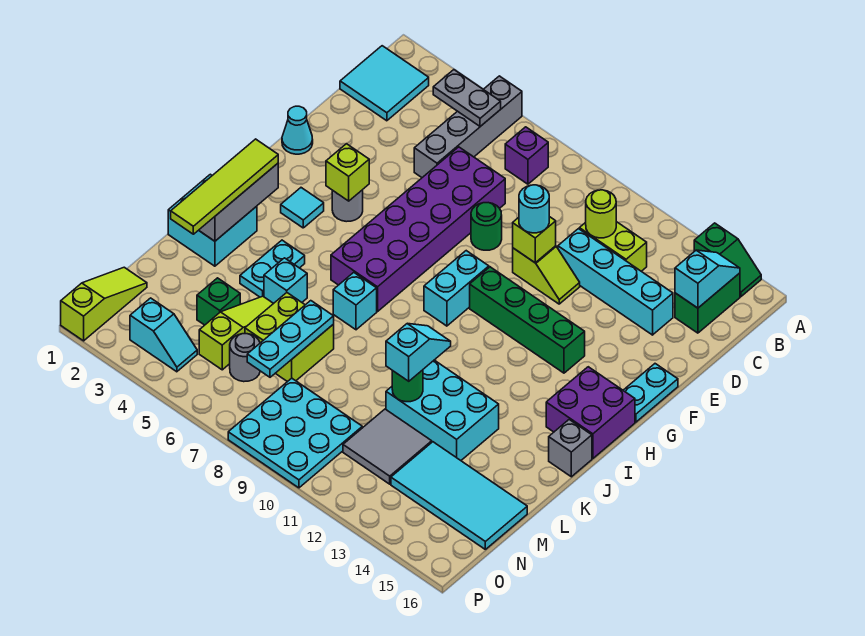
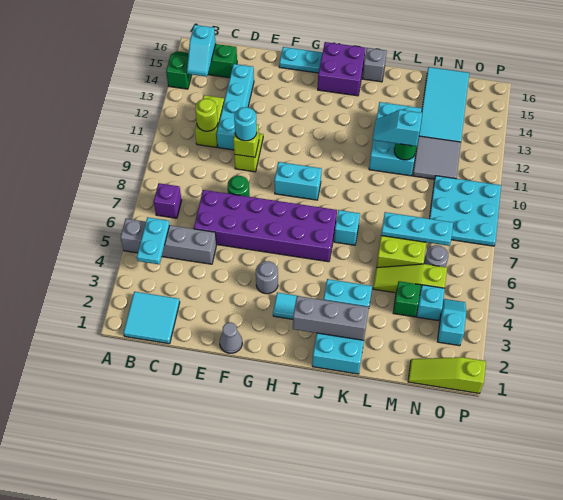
grey 1x2 plate [433,70,501,126] -> cyan 1x2 plate [137,217,170,264]
cyan 1x2 slope [675,250,740,308] -> cyan 1x2 slope turned to [187,25,216,77]
cyan 1x1 cone [282,106,313,154] -> grey 1x1 cone [220,323,242,353]
lime 1x1 brick [326,144,369,201] -> none
green 1x4 brick [470,267,585,373] -> none
lime 1x4 tile [171,139,278,234] -> none
cyan 1x1 brick [264,258,307,303] -> cyan 1x1 brick moved to [417,285,445,321]

